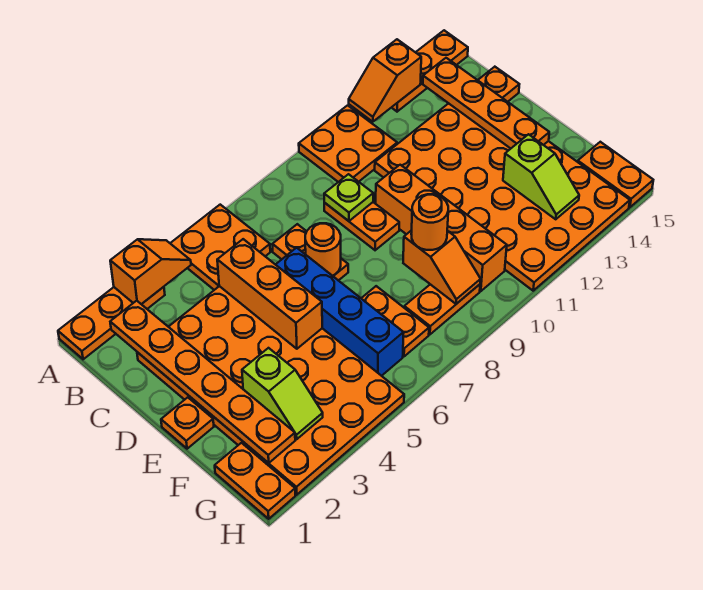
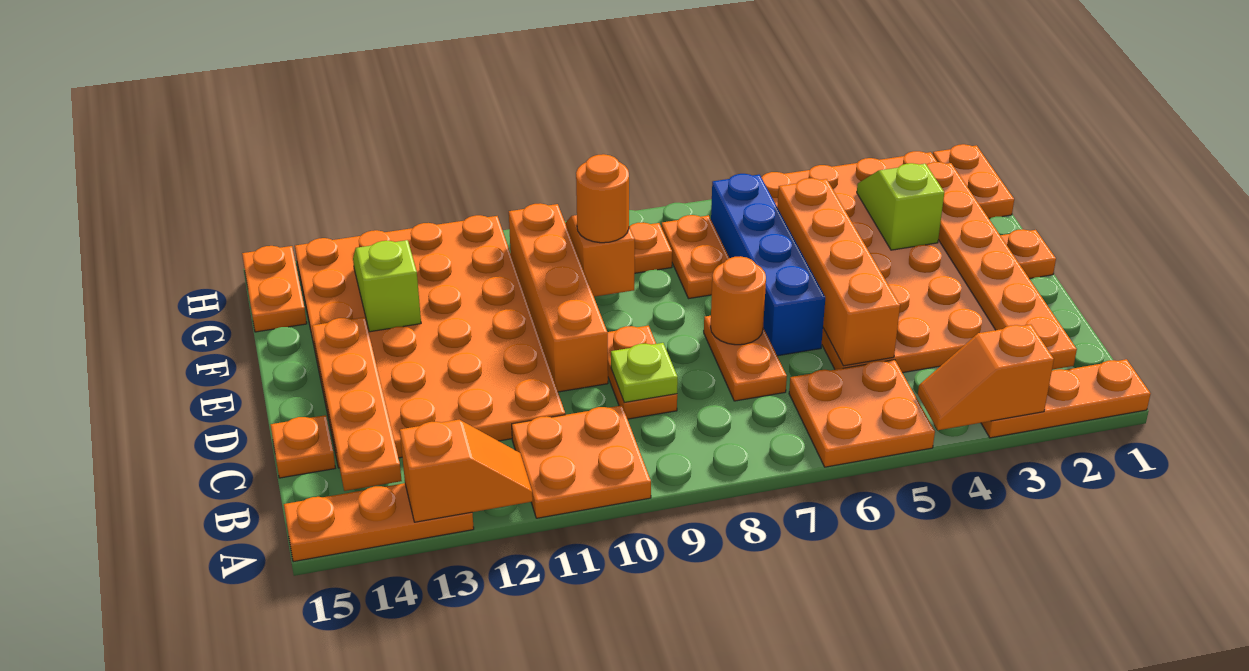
orange 1x3 brick [217,239,322,349] -> orange 1x4 brick [777,178,900,366]

